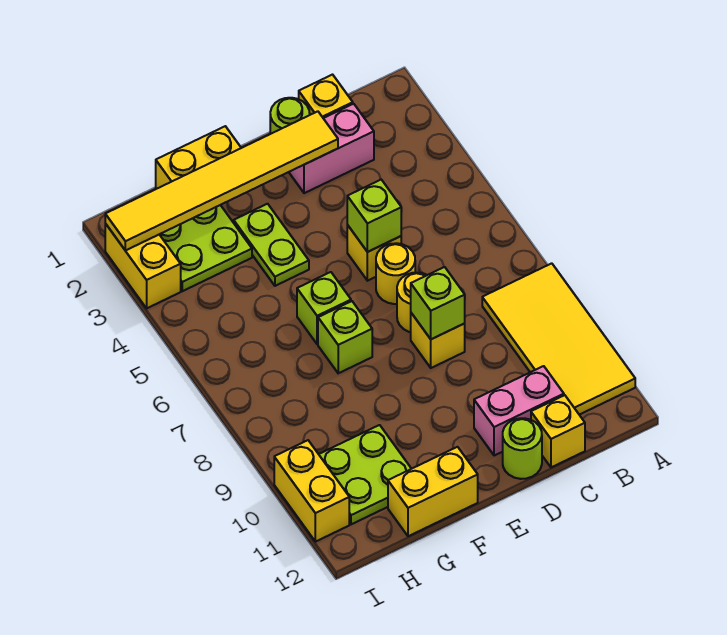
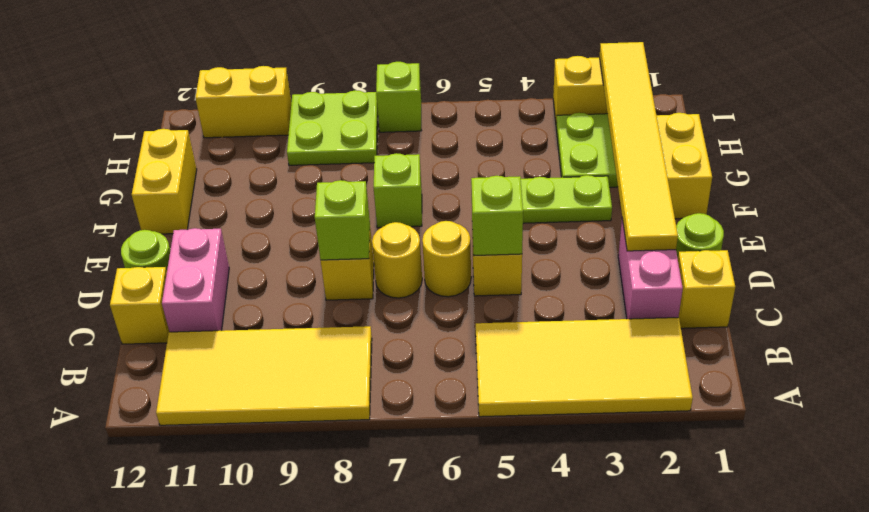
none -> yellow 2x4 tile [476,318,693,417]
lime 1x1 brick [297,272,351,344] -> lime 1x1 brick moved to [376,62,421,132]
lime 2x2 plate [319,425,411,524] -> lime 2x2 plate moved to [287,90,378,165]

